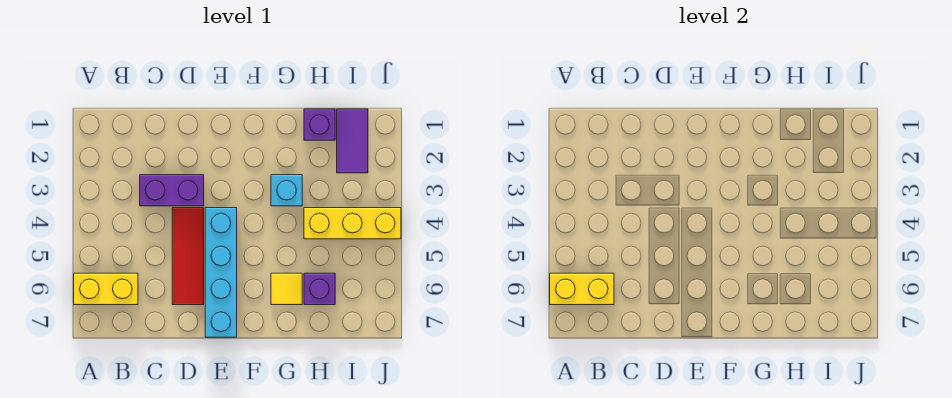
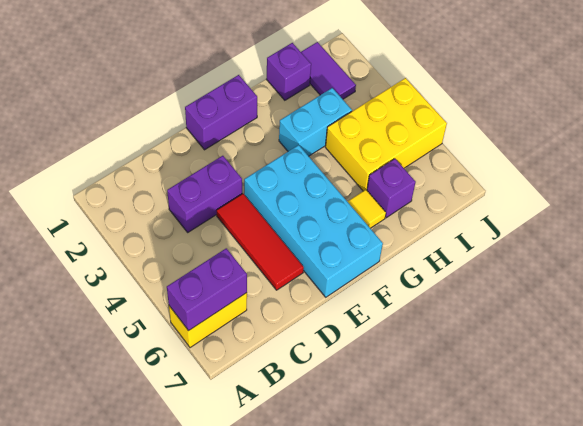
yellow 1x2 brick [550,273,614,305] -> purple 1x2 brick [167,248,247,331]
none -> purple 1x2 brick [185,75,257,150]
cyan 1x4 brick [205,208,237,337] -> cyan 2x4 brick [244,145,383,297]
cyan 1x1 brick [271,175,302,206] -> cyan 1x2 brick [279,88,352,156]
yellow 1x3 brick [304,208,401,239] -> yellow 2x3 brick [325,78,447,191]

